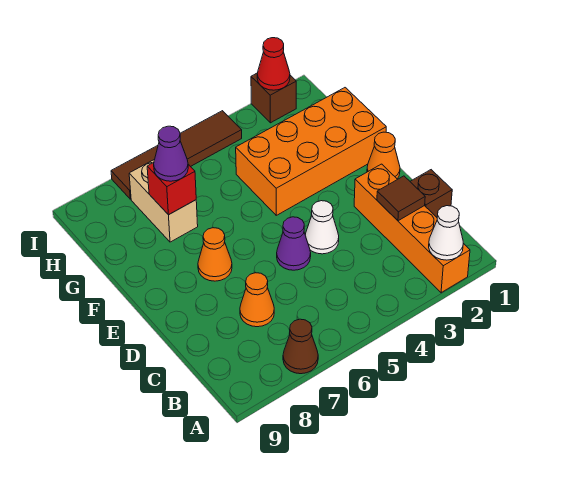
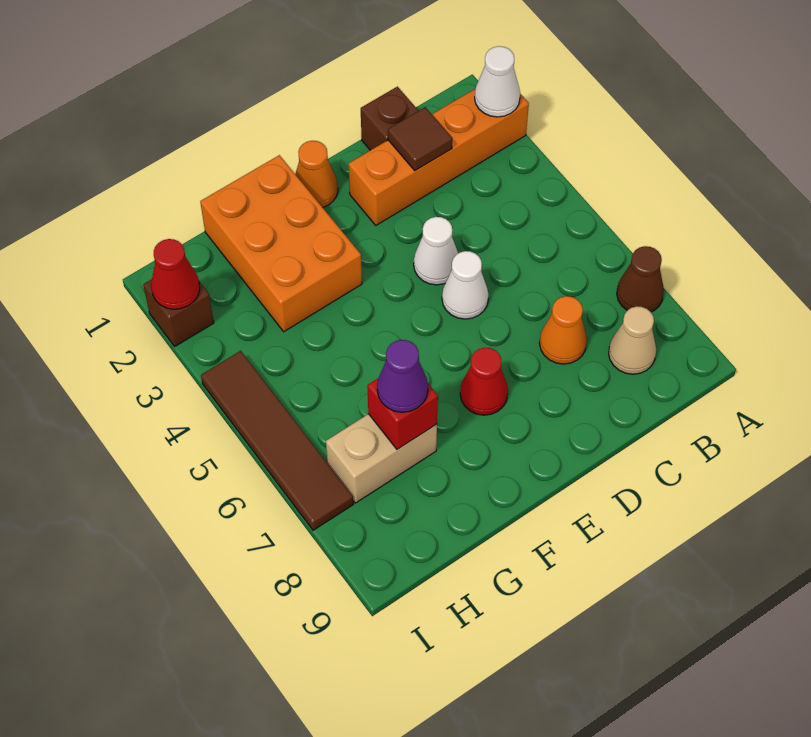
none -> tan 1x1 cone [609,306,656,374]
purple 1x1 cone [277,217,311,270] -> white 1x1 cone [442,251,489,319]
orange 1x1 cone [198,228,232,281] -> red 1x1 cone [460,348,508,415]
orange 2x4 brick [236,88,386,215] -> orange 2x3 brick [200,155,362,332]

